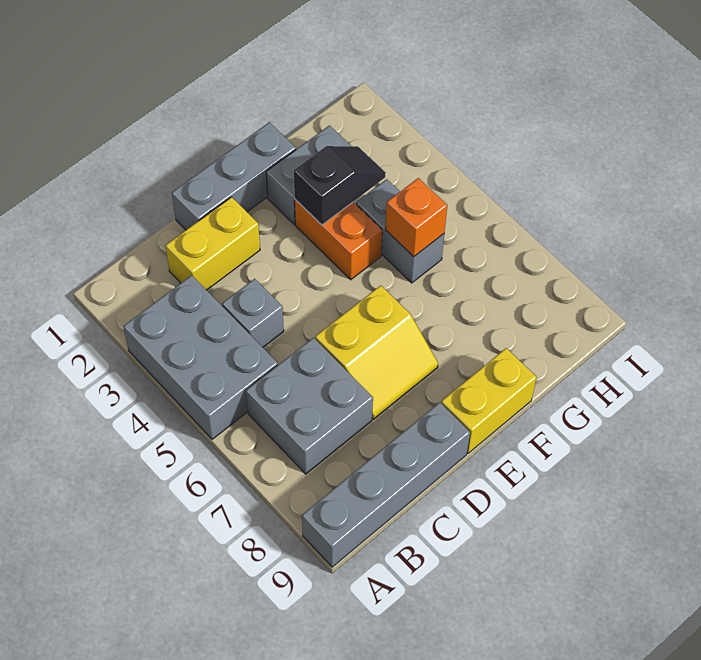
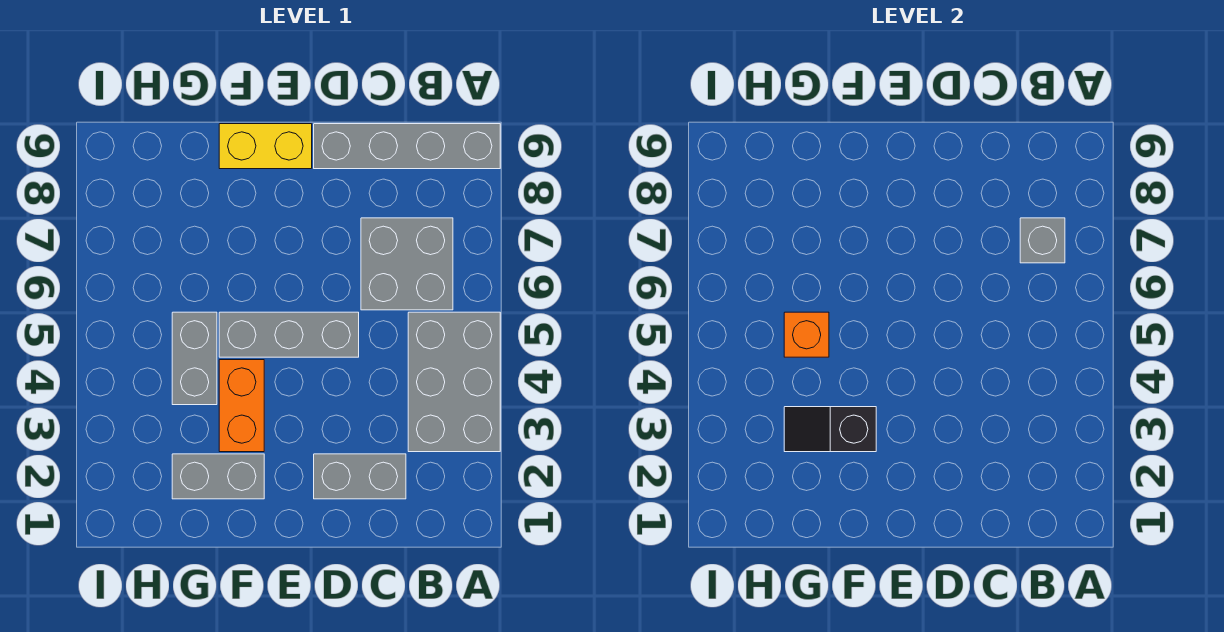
yellow 1x2 brick [165,197,260,290] -> grey 1x2 brick [314,454,406,499]
grey 1x1 brick [222,279,284,347] -> grey 1x1 brick moved to [1020,218,1065,263]
grey 1x3 brick [172,122,296,230] -> grey 1x3 brick moved to [219,312,359,357]
yellow 2x2 slope [315,286,438,419] -> none

